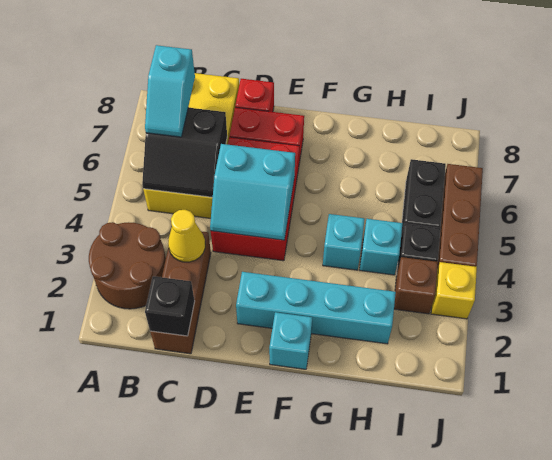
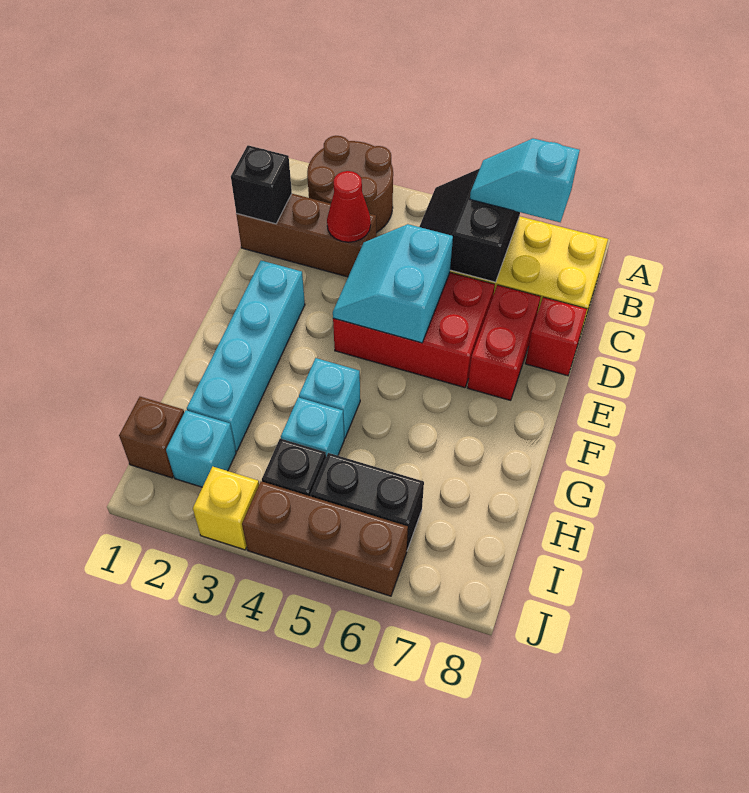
yellow 1x1 cone [168,210,205,262] -> red 1x1 cone [327,171,371,242]
cyan 1x1 brick [269,312,312,369] -> cyan 1x1 brick moved to [166,410,236,487]
brown 1x1 brick [394,257,438,314] -> brown 1x1 brick moved to [119,397,184,478]

